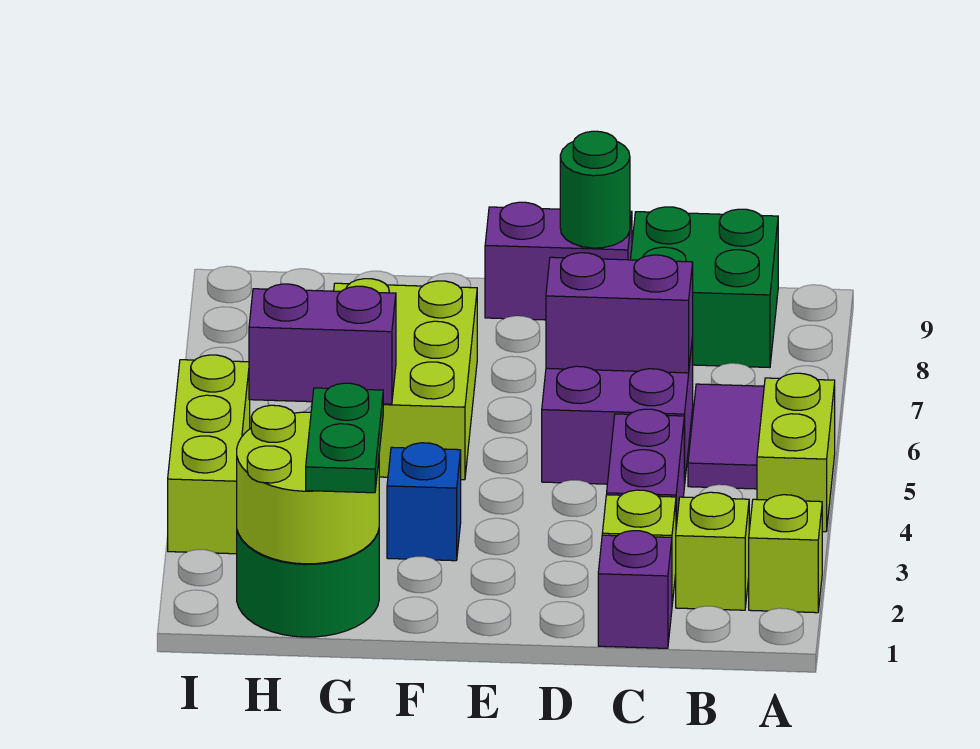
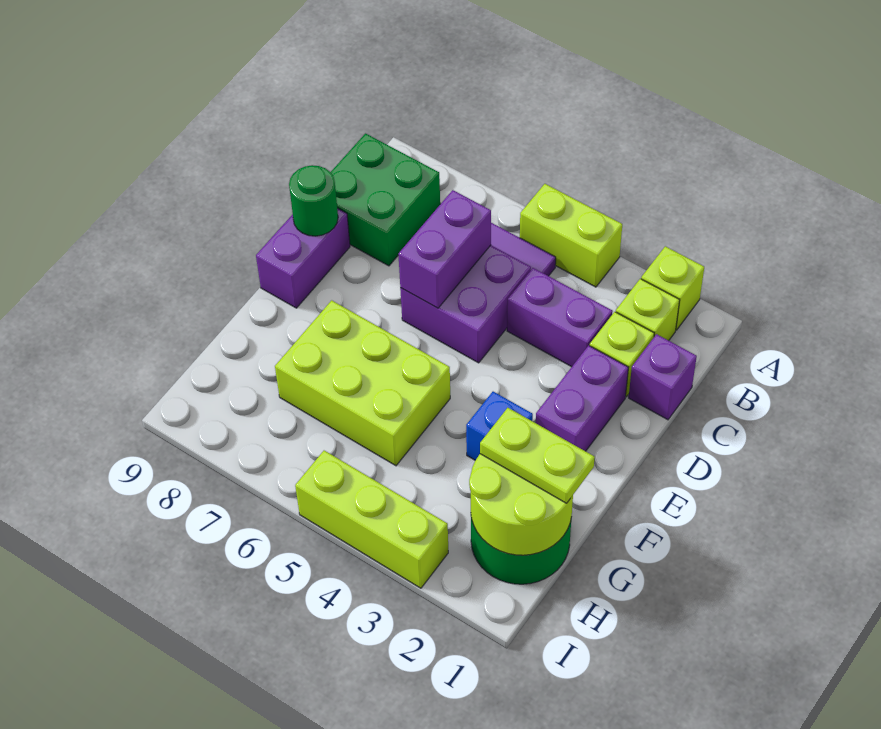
green 1x2 plate [306,383,383,493] -> lime 1x2 plate [480,408,595,503]
purple 1x2 brick [249,284,396,404] -> purple 1x2 brick moved to [536,345,628,451]

